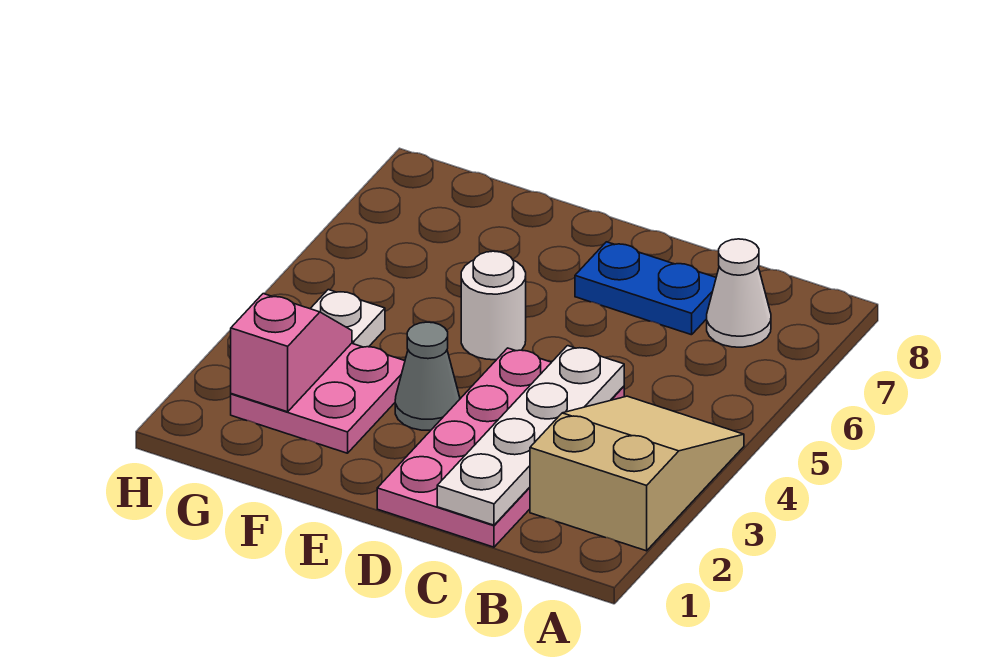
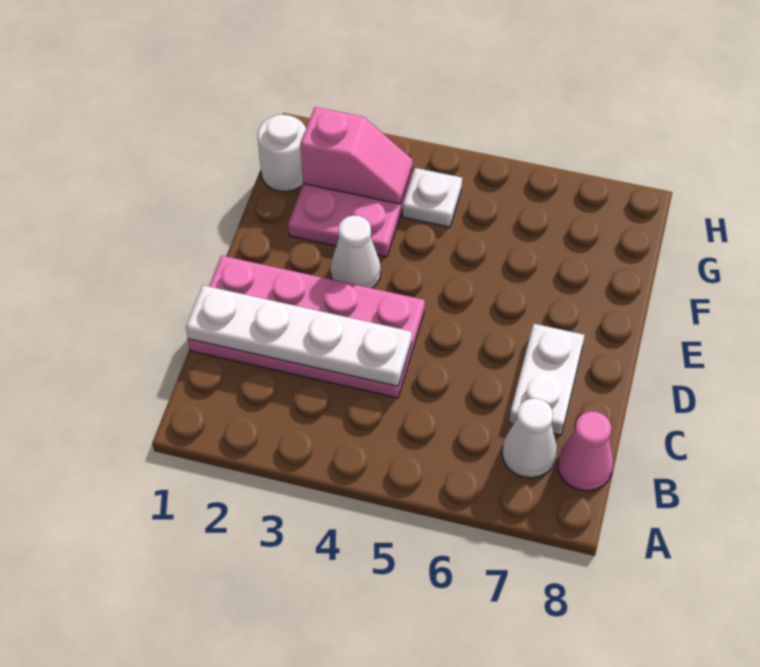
tan 2x3 slope [530,396,744,551] -> none
none -> pink 1x1 cone [558,411,613,491]
blue 1x2 plate [575,242,716,335] -> white 1x2 plate [509,324,584,435]
grey 1x1 cone [395,322,460,430] -> white 1x1 cone [330,215,381,288]
white 1x1 round brick [461,251,526,360] -> white 1x1 round brick moved to [257,114,306,192]

